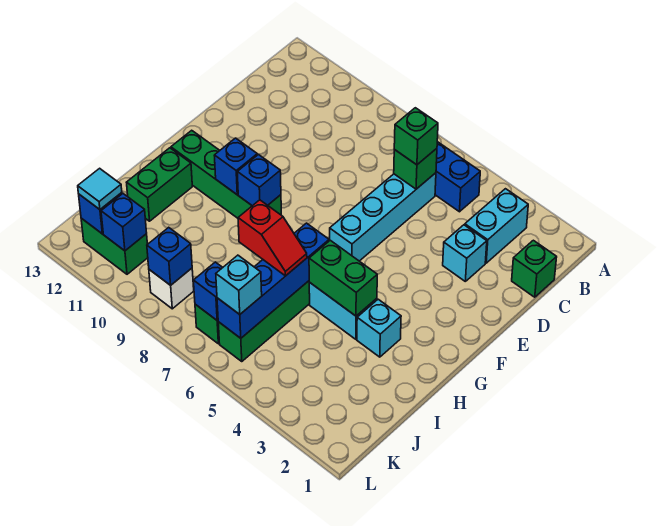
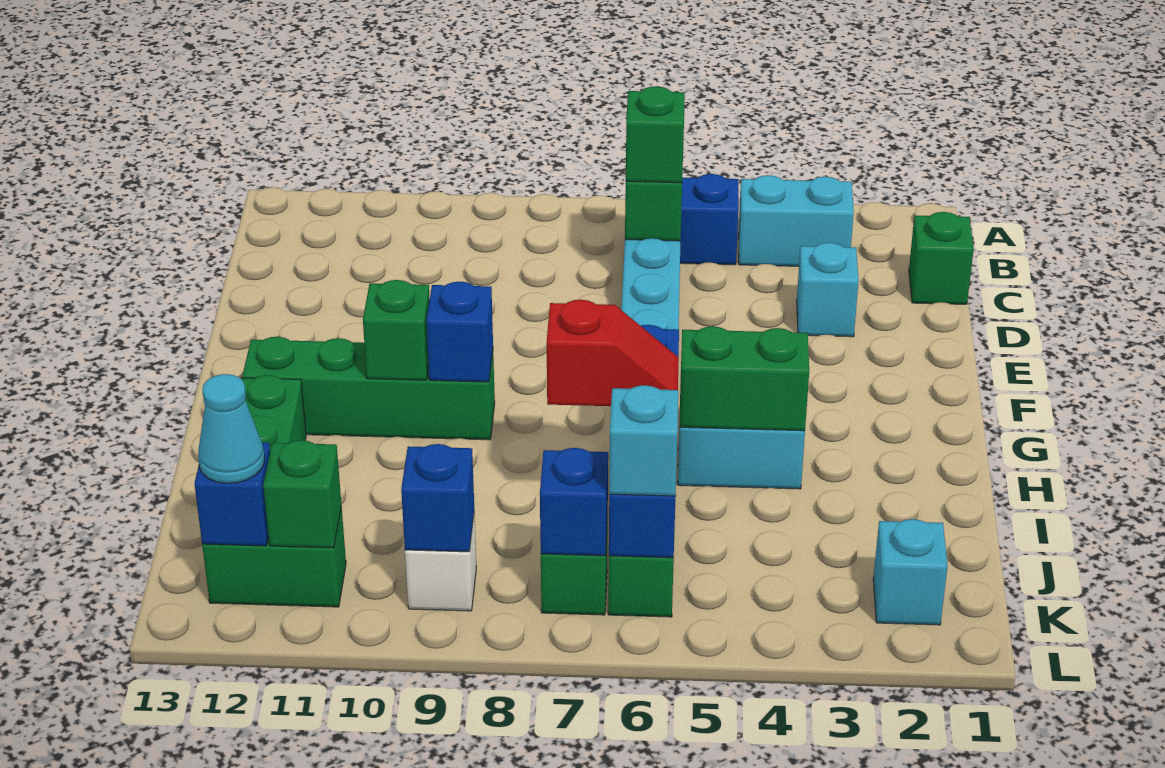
cyan 1x2 brick [465,189,528,263] -> cyan 1x2 brick turned to [738,175,854,266]
blue 1x1 brick [214,138,257,194] -> green 1x1 brick [363,280,430,380]
cyan 1x1 brick [357,299,401,357] -> cyan 1x1 brick moved to [873,519,948,625]
blue 1x1 brick [101,194,147,251] -> green 1x1 brick [263,440,341,548]
cyan 1x1 tile [78,168,122,209] -> cyan 1x1 cone [198,374,264,483]

